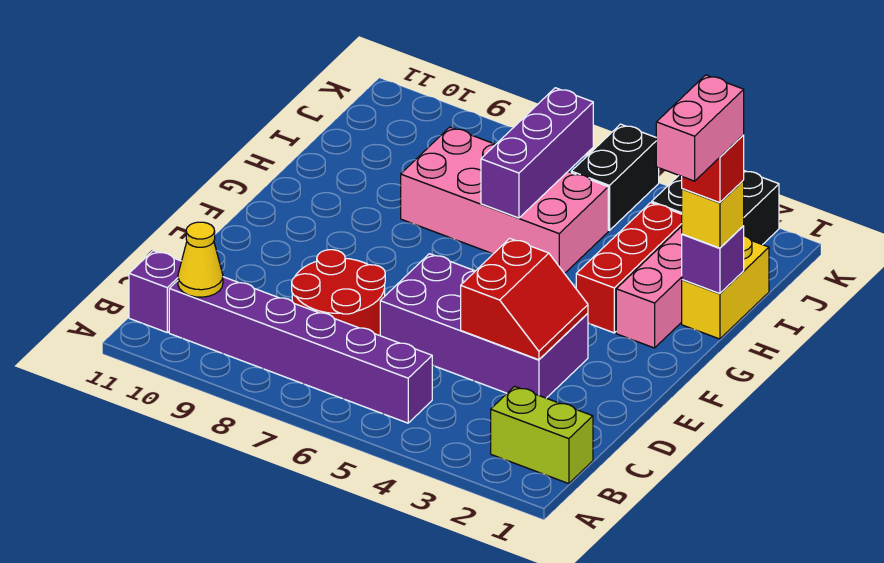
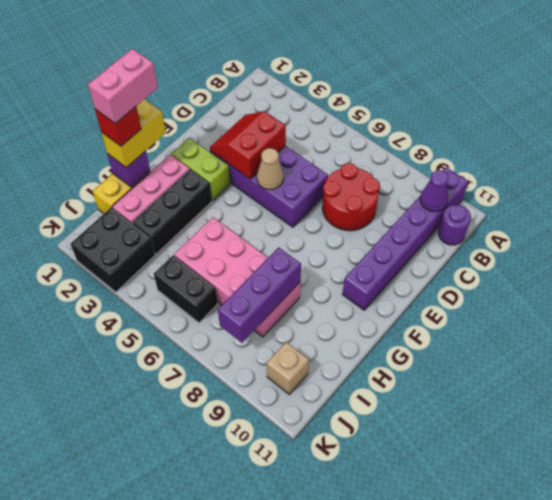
lime 1x2 brick [491,386,593,484] -> lime 1x2 brick moved to [171,138,230,200]
purple 1x6 brick [169,277,432,423] -> purple 1x6 brick turned to [342,168,468,310]
yellow 1x1 cone [178,222,223,297] -> purple 1x1 cone [420,170,449,212]
purple 1x1 brick [129,251,181,332] -> purple 1x1 round brick [438,205,471,245]
none -> tan 1x1 cone [257,148,284,190]
red 1x3 brick [576,203,682,333] -> black 1x3 brick [133,169,212,254]
yellow 1x1 brick [682,180,744,248] -> yellow 1x2 brick [101,99,166,168]
purple 1x3 brick [481,88,593,218] -> purple 1x3 brick moved to [218,247,301,343]
black 1x2 brick [571,124,659,230] -> black 1x2 brick turned to [154,255,218,323]
none -> tan 1x1 brick [267,342,309,394]

